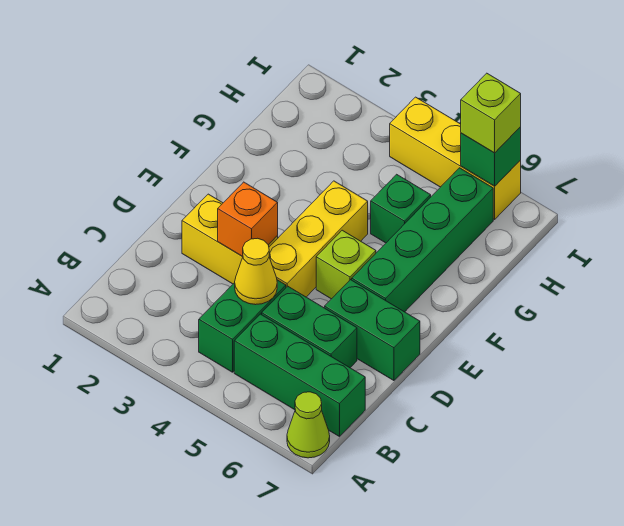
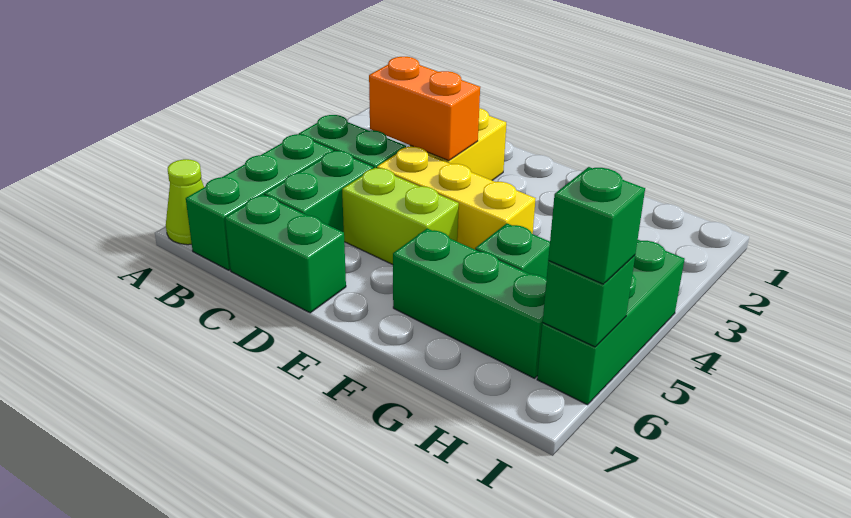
yellow 1x1 cone [235,238,277,305] -> none
orange 1x1 brick [218,182,278,257] -> orange 1x2 brick [369,57,480,161]
green 1x2 brick [325,280,420,381] -> green 1x2 brick turned to [225,195,346,313]
lime 1x1 brick [316,230,376,299] -> lime 1x2 brick [342,168,459,265]
green 1x4 brick [352,168,493,312] -> green 1x3 brick [393,229,547,378]
yellow 1x3 brick [390,97,521,219] -> green 1x3 brick [537,240,685,405]
lime 1x1 brick [461,73,521,153] -> green 1x1 brick [548,167,645,284]

